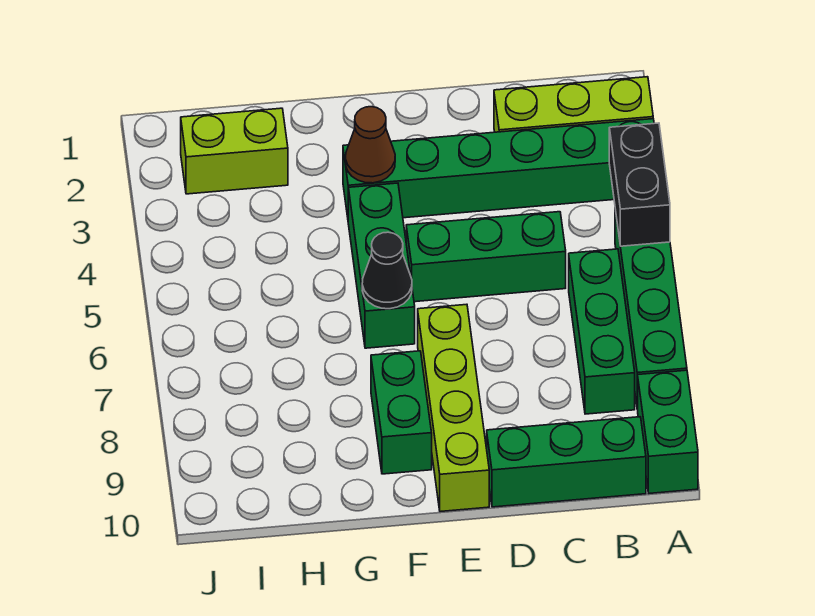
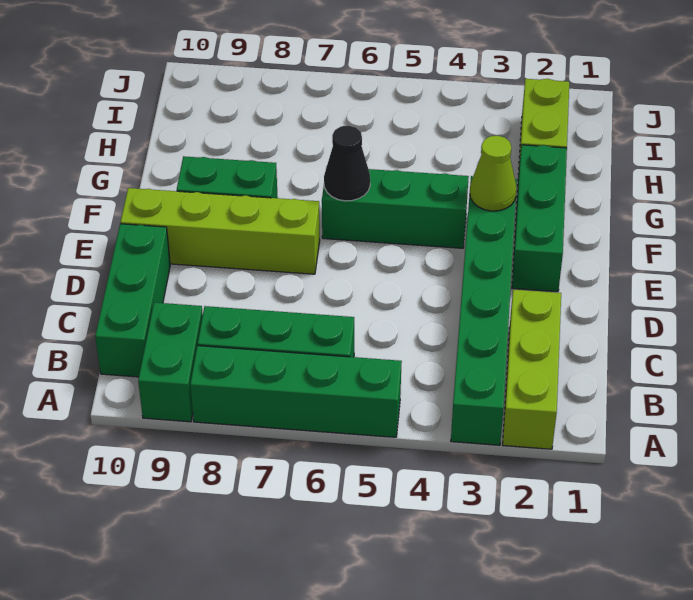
black 1x2 brick [609,123,670,246] -> none
green 1x2 brick [638,370,698,493] -> green 1x2 brick turned to [138,302,203,422]
green 1x3 brick [406,212,566,302] -> green 1x3 brick moved to [512,145,567,292]
brown 1x1 cone [346,107,395,183] -> lime 1x1 cone [470,136,517,211]

